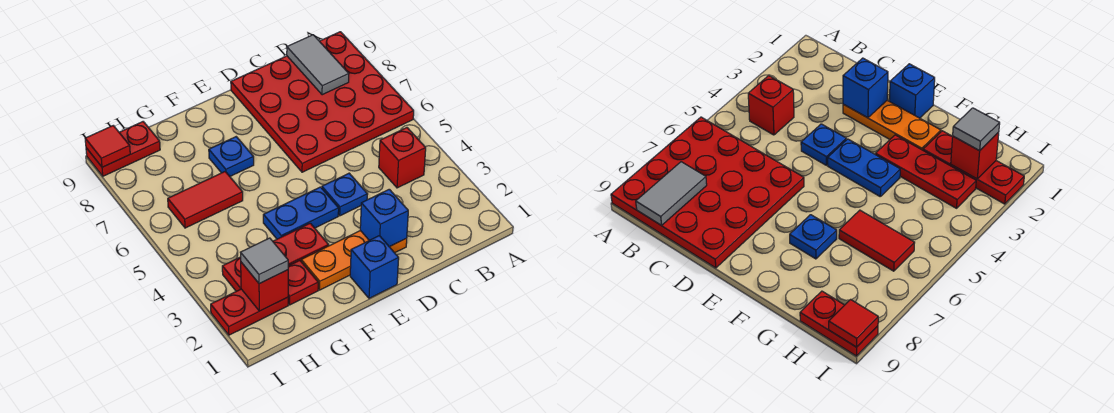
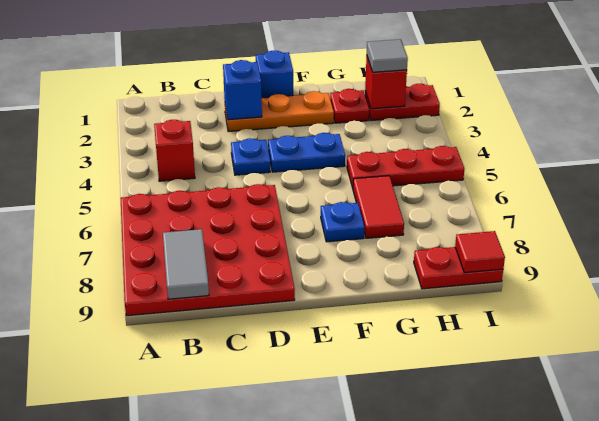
red 1x3 plate [222,223,329,291] -> red 1x3 plate moved to [347,146,465,188]
red 1x2 tile [168,172,243,228] -> red 1x2 tile turned to [353,176,404,238]

